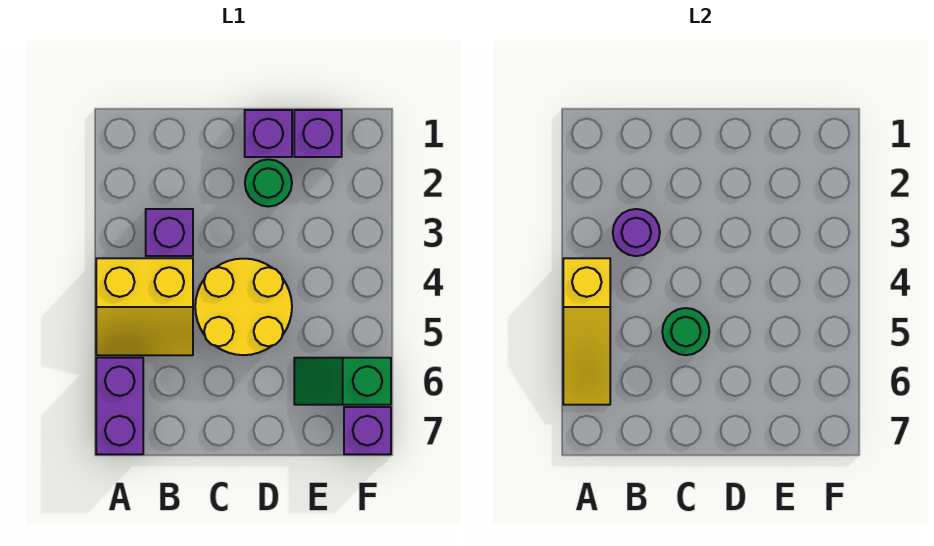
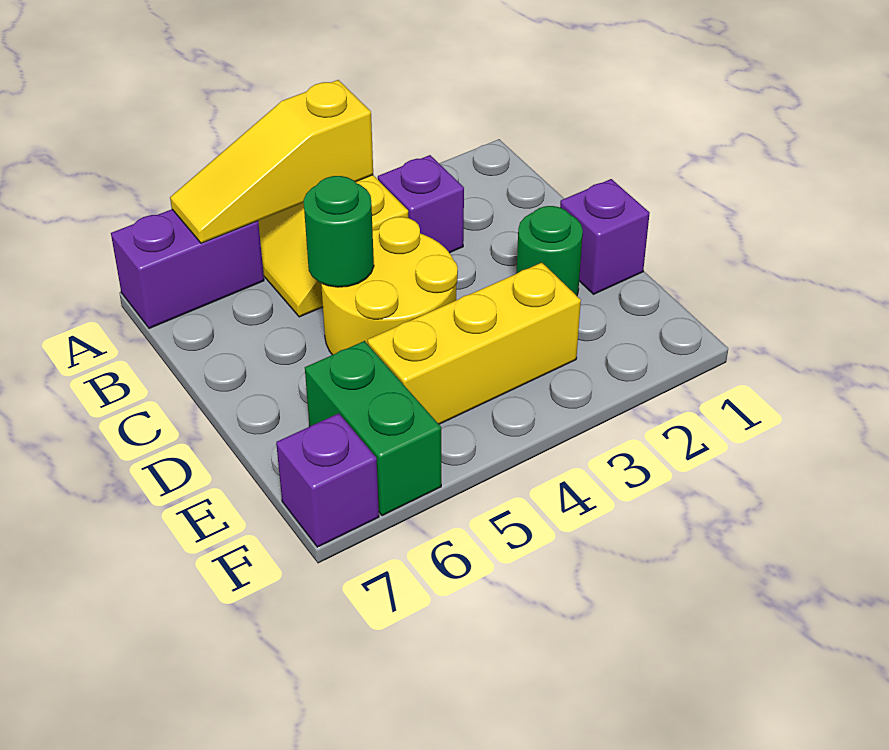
purple 1x1 round brick [613,209,660,256] -> none
purple 1x1 brick [294,110,342,157] -> none
none -> yellow 1x3 brick [368,263,581,424]
green 1x2 slope [294,358,391,405] -> green 1x2 brick [305,341,441,516]

